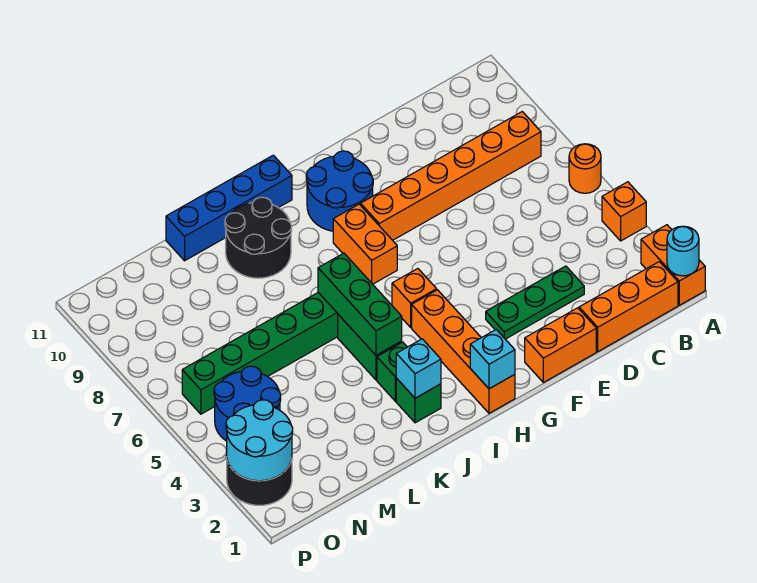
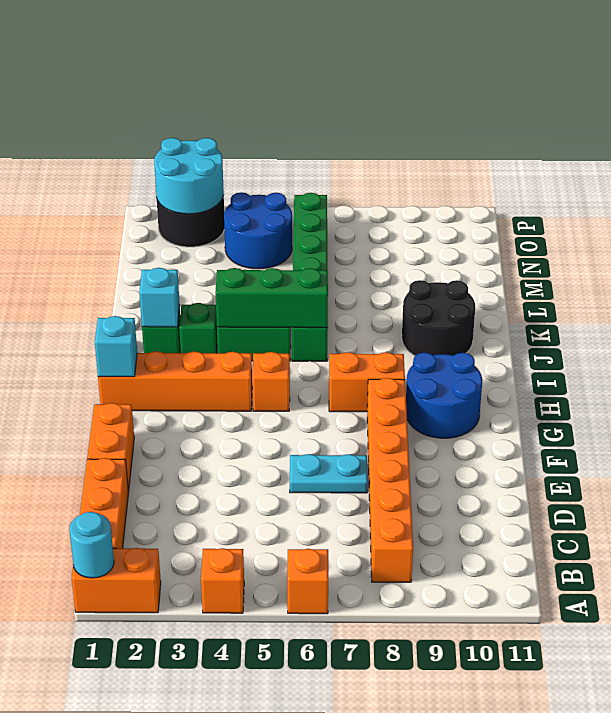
orange 1x1 round brick [569,144,601,193] -> orange 1x1 brick [287,549,328,614]
green 1x3 plate [486,266,584,339] -> none
none -> cyan 1x2 plate [290,454,368,493]
blue 1x4 brick [166,155,292,261] -> none

